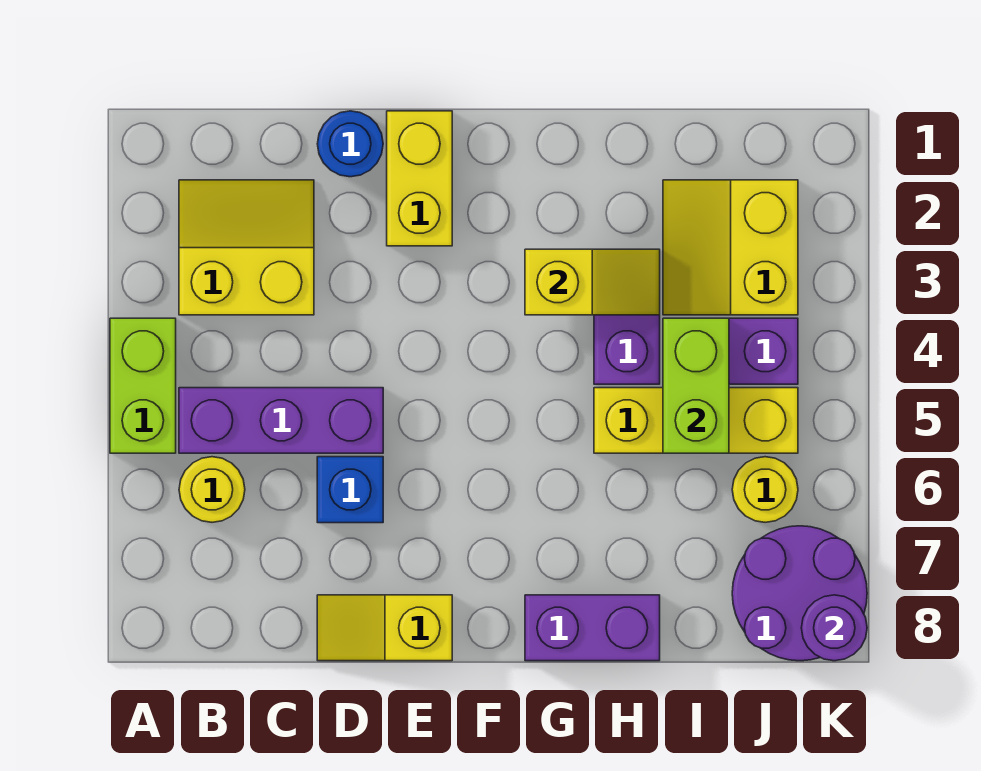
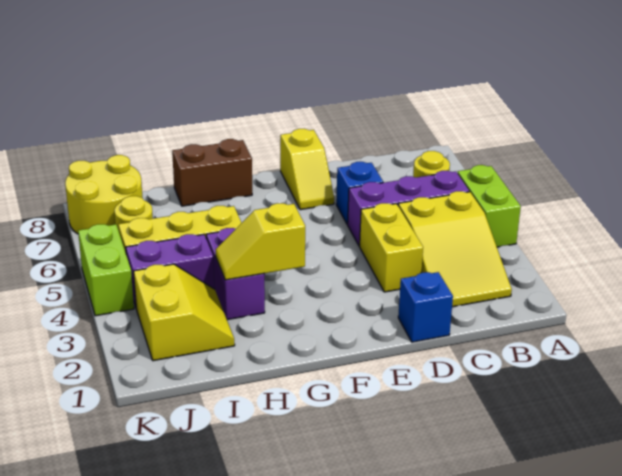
yellow 2x2 slope [179,180,314,315] -> yellow 2x3 slope [398,191,512,307]
blue 1x1 round brick [317,111,383,177] -> blue 1x1 brick [398,272,453,342]
yellow 1x2 slope [317,595,452,661] -> yellow 1x2 slope turned to [280,129,334,210]
yellow 1x2 brick [387,111,452,246] -> yellow 1x2 brick moved to [360,203,423,292]
purple 1x2 brick [525,595,660,661] -> brown 1x2 brick [172,139,252,206]
lime 1x2 brick [663,318,729,453] -> lime 1x2 brick moved to [78,224,134,316]
purple 2x2 round brick [732,526,867,661] -> yellow 2x2 round brick [65,155,143,234]
purple 1x1 round brick [801,595,867,661] -> none

